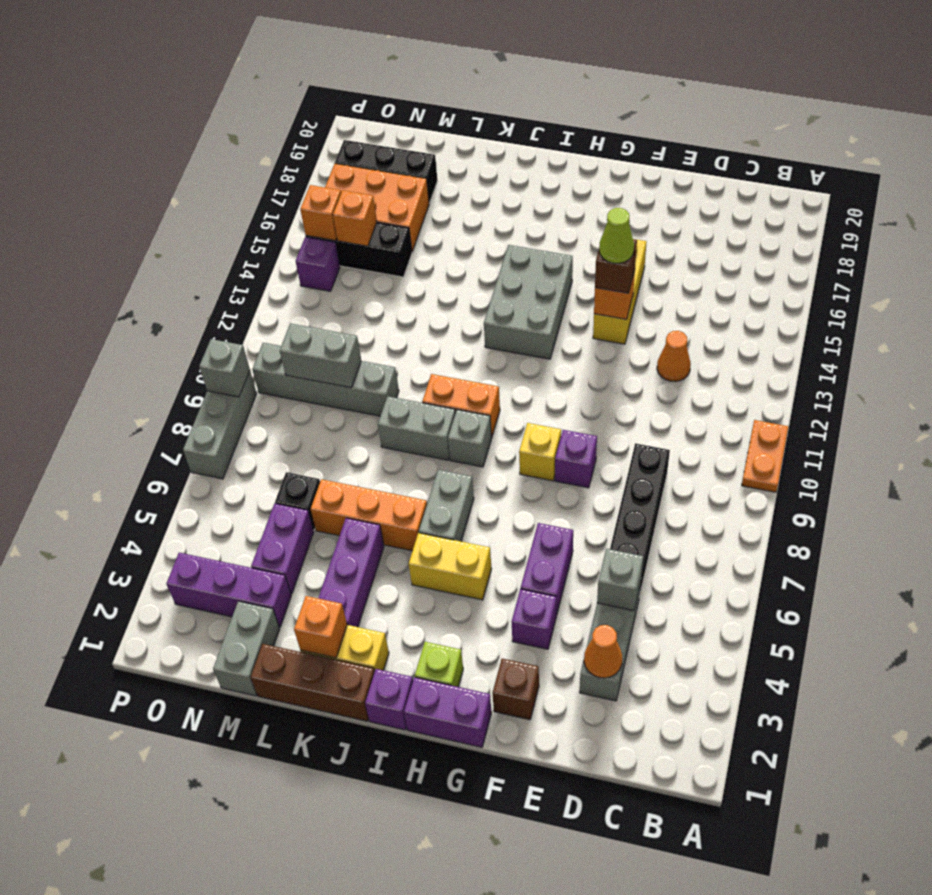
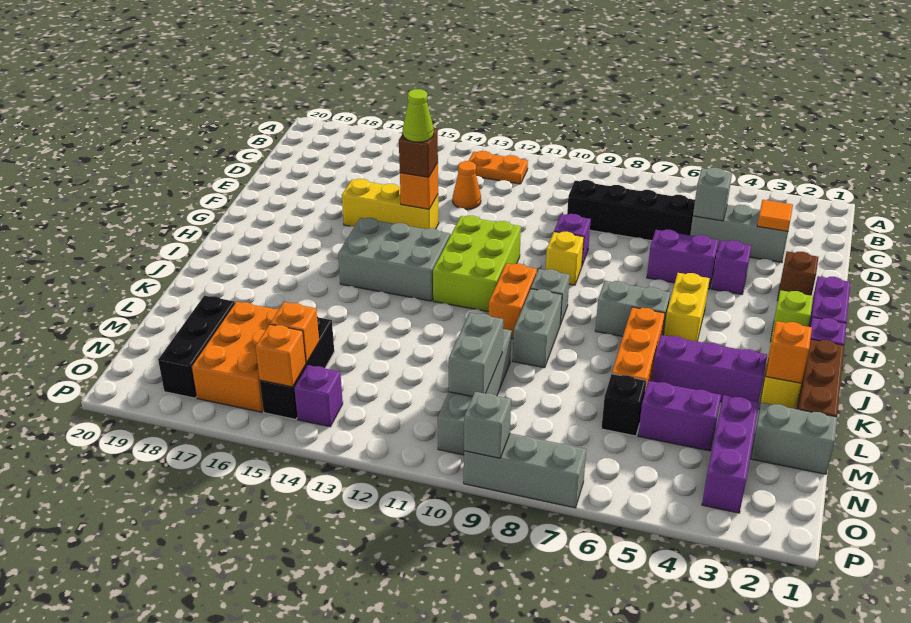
orange 1x2 plate [742,420,788,492] -> orange 1x2 plate moved to [469,151,528,184]
orange 1x1 cone [584,625,622,678] -> orange 1x1 tile [757,200,793,231]
none -> lime 2x3 brick [433,216,521,312]

